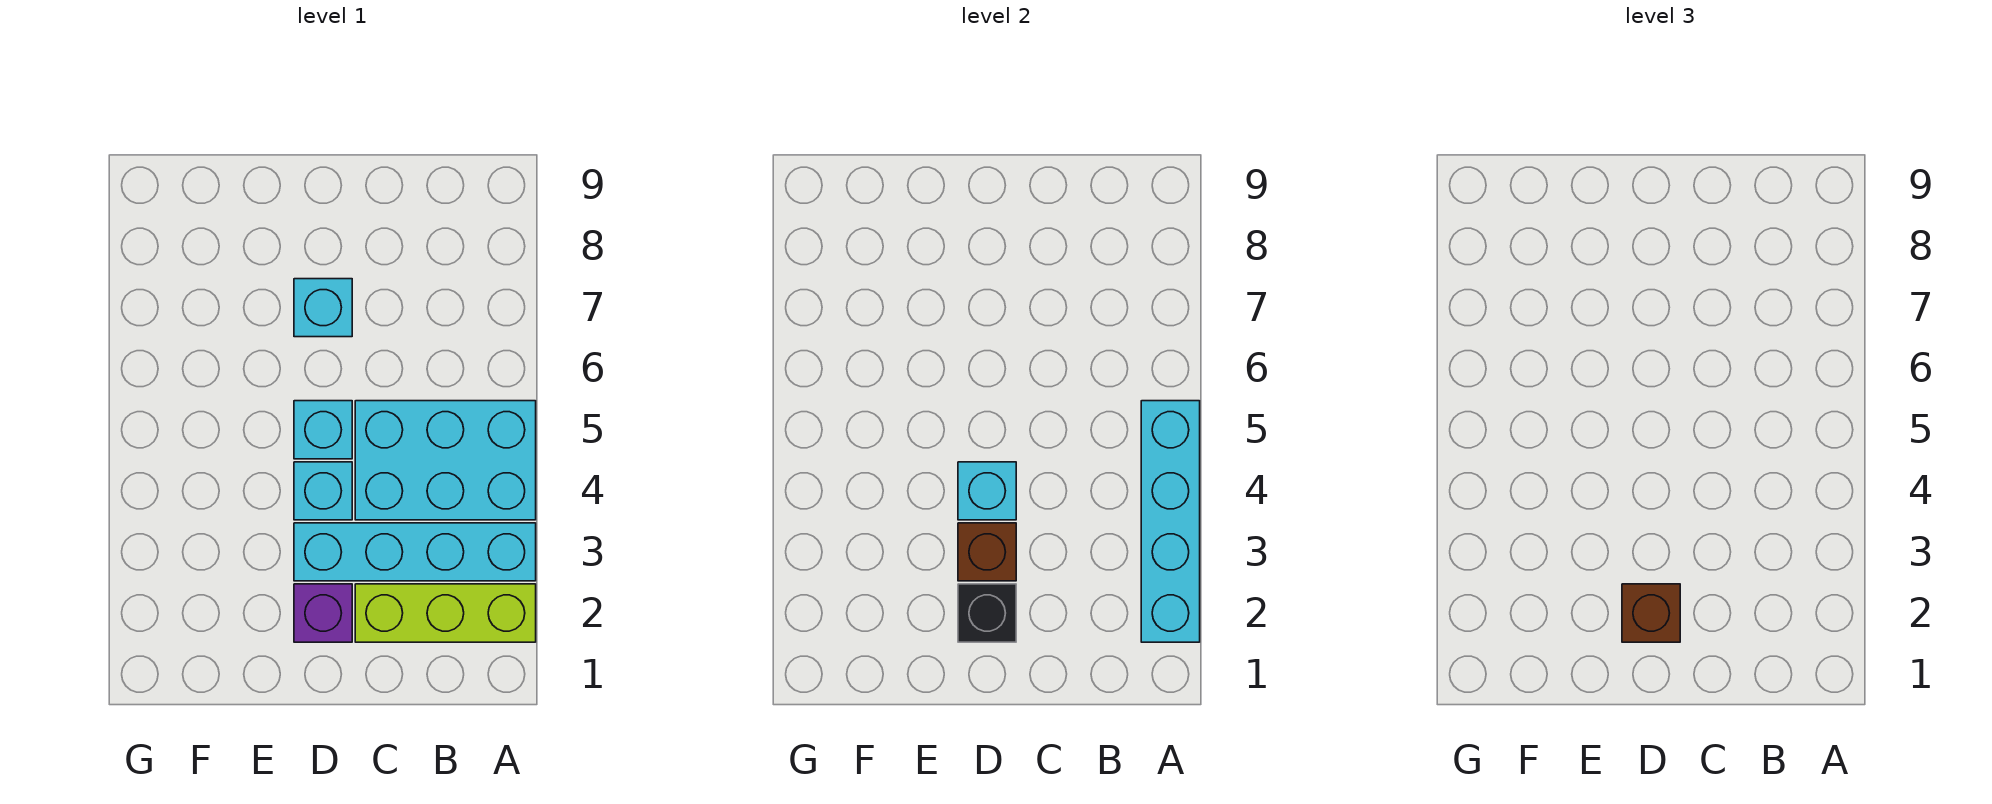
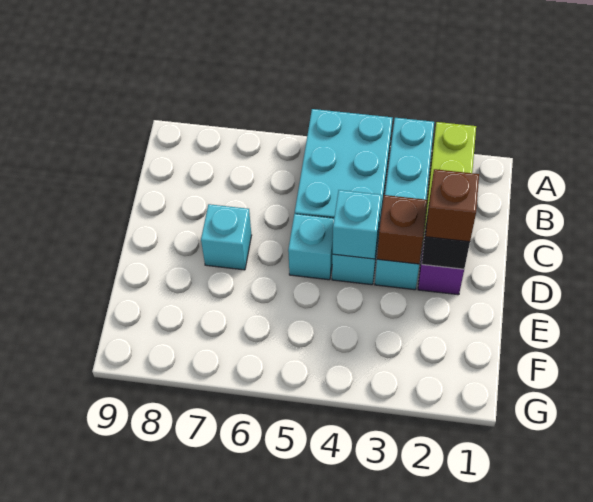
cyan 1x4 brick [1141,401,1200,642] -> none

